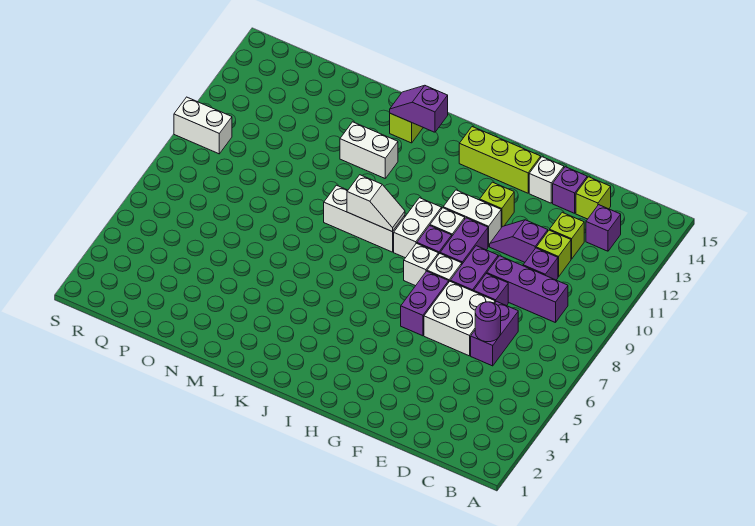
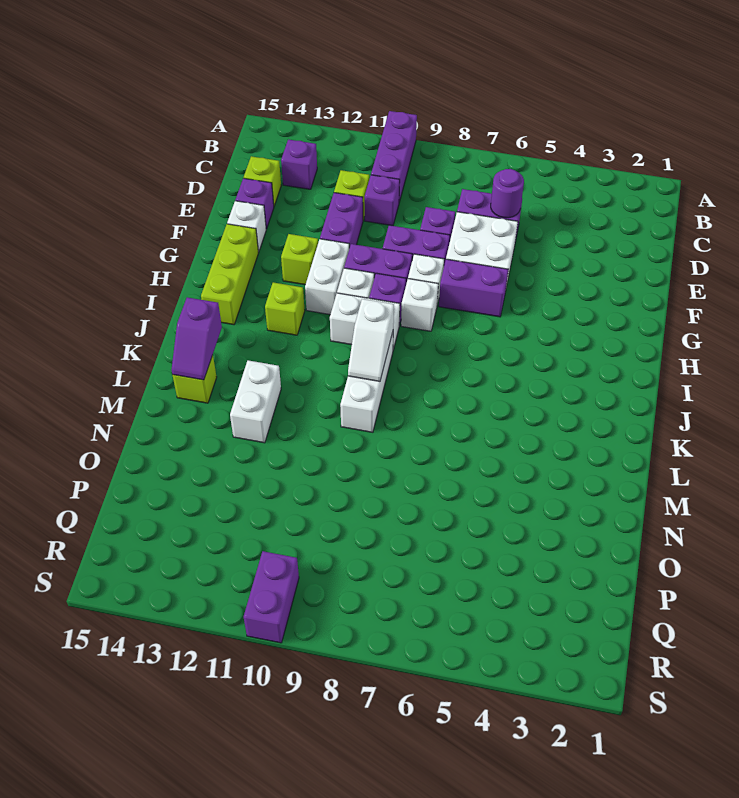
purple 1x3 brick [487,256,568,323] -> purple 1x3 brick moved to [371,111,417,202]
lime 1x1 brick [550,212,584,259] -> lime 1x1 brick moved to [265,282,305,335]
purple 1x2 slope [490,220,548,262] -> purple 1x2 brick [320,193,363,248]
white 1x2 slope [347,175,405,232] -> white 1x2 slope turned to [348,299,394,381]
white 1x2 brick [174,97,232,154] -> purple 1x2 brick [243,551,299,643]

